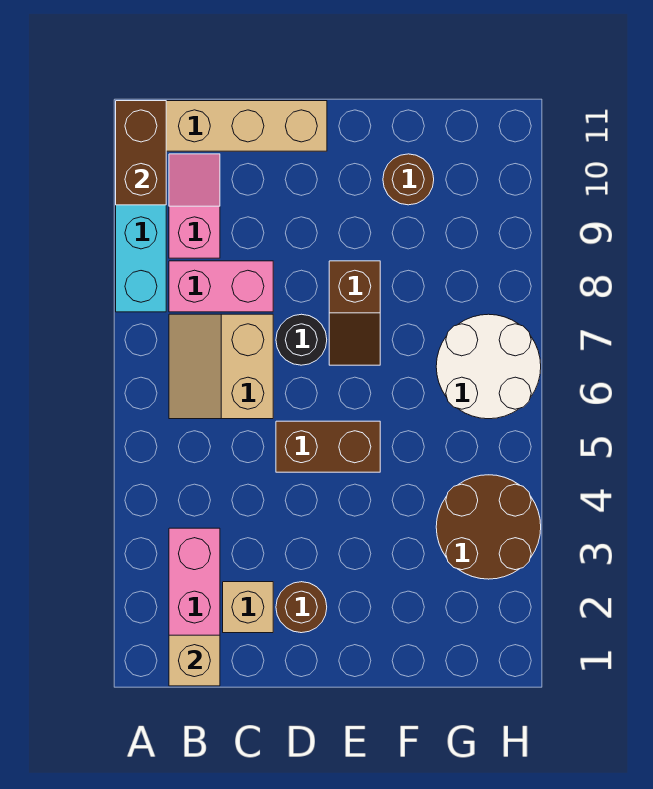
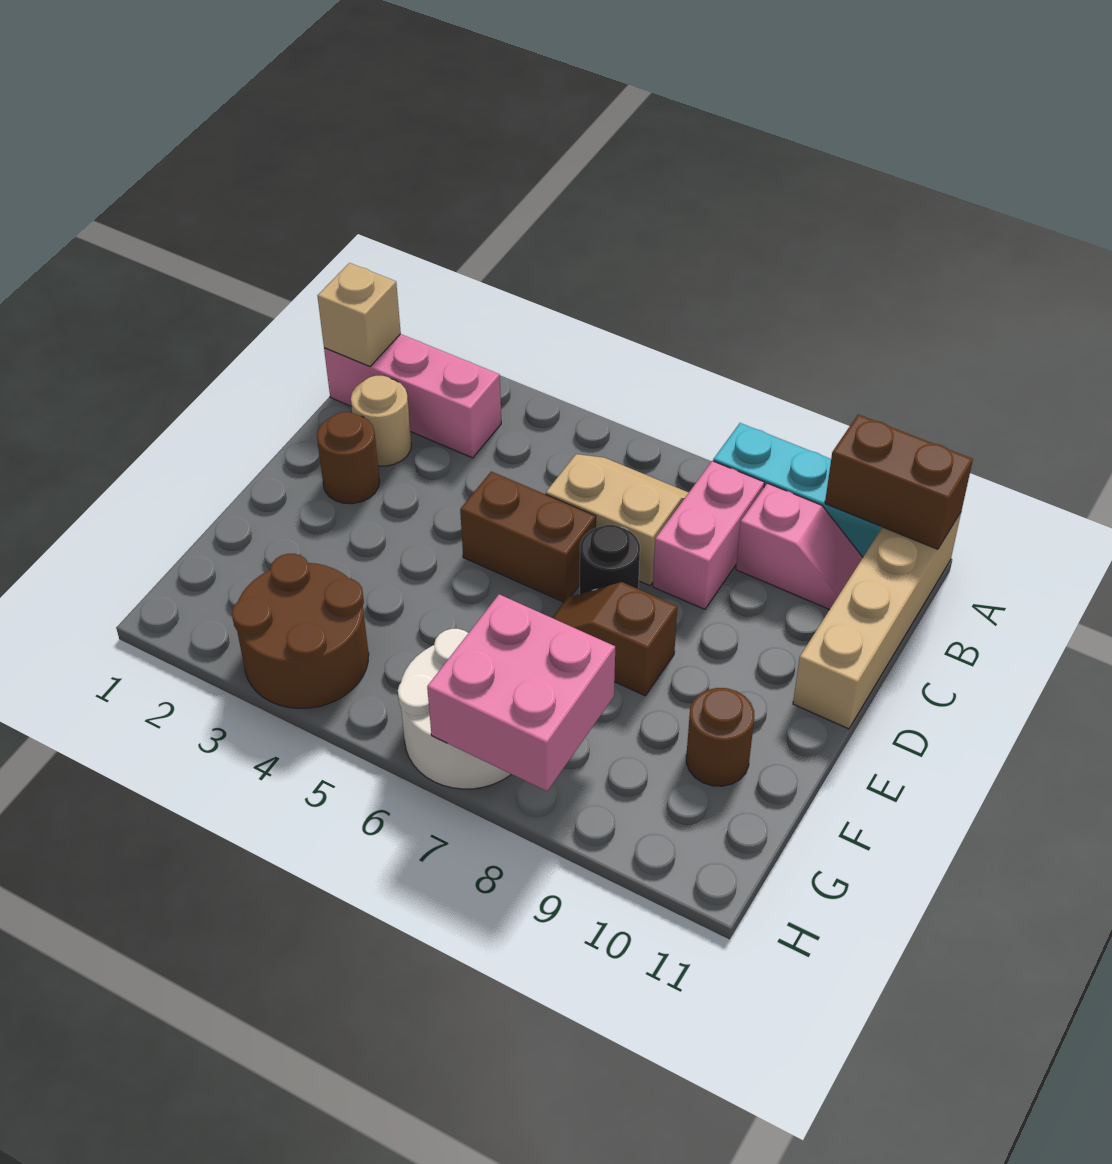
tan 1x1 brick [223,582,273,633] -> tan 1x1 round brick [351,376,411,466]
brown 1x2 brick [276,421,380,472] -> brown 1x2 brick turned to [460,471,596,602]
none -> pink 2x2 brick [427,594,615,791]

